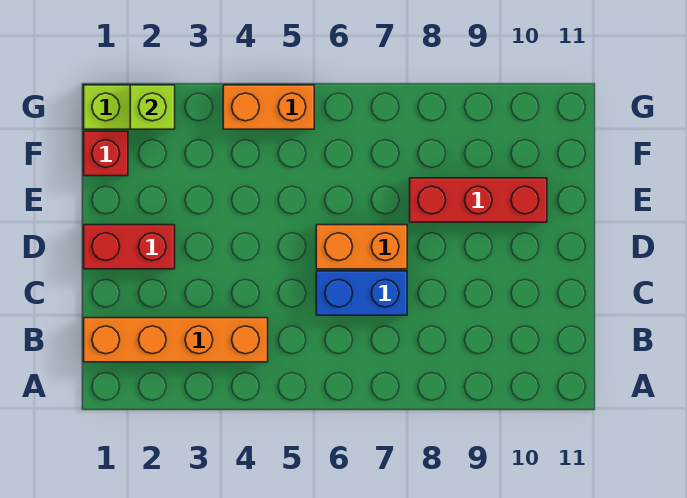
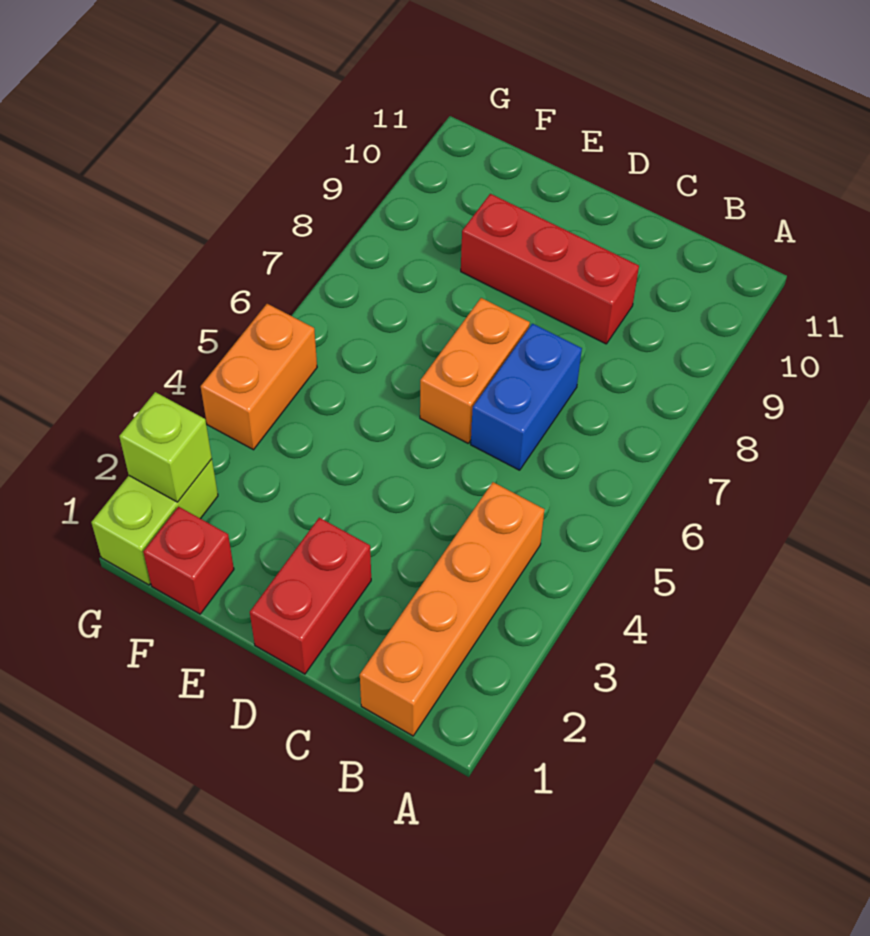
red 1x3 brick [410,178,547,222] -> red 1x3 brick turned to [461,194,639,344]

